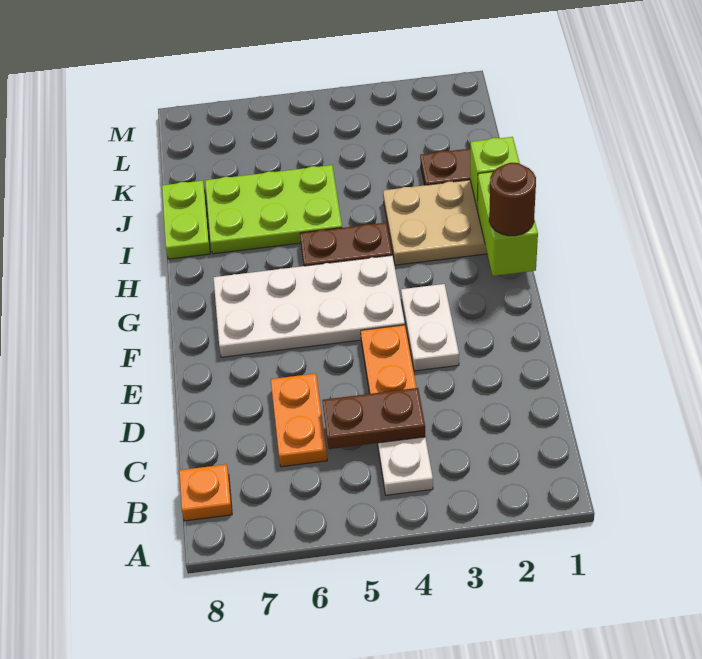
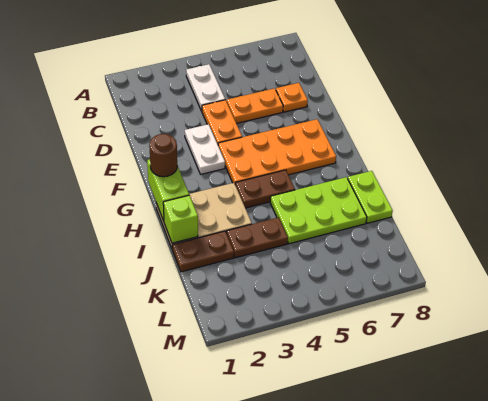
orange 1x1 plate [179,464,232,521] -> orange 1x1 plate moved to [276,83,308,112]
brown 1x2 plate [322,388,425,449] -> brown 1x2 plate moved to [227,217,288,258]
orange 1x2 plate [271,374,327,467] -> orange 1x2 plate turned to [227,88,283,123]
white 2x4 plate [213,255,405,357] -> orange 2x4 plate [218,119,336,183]

